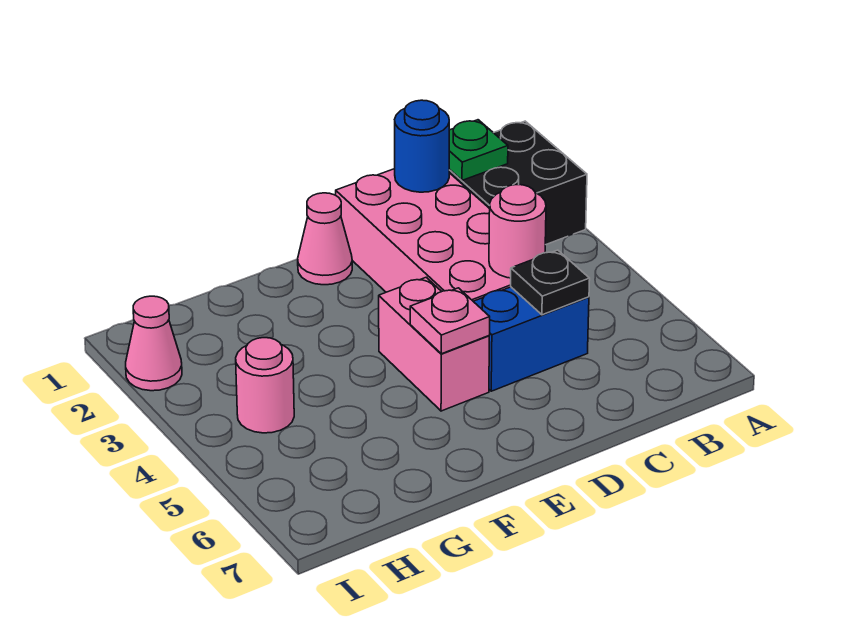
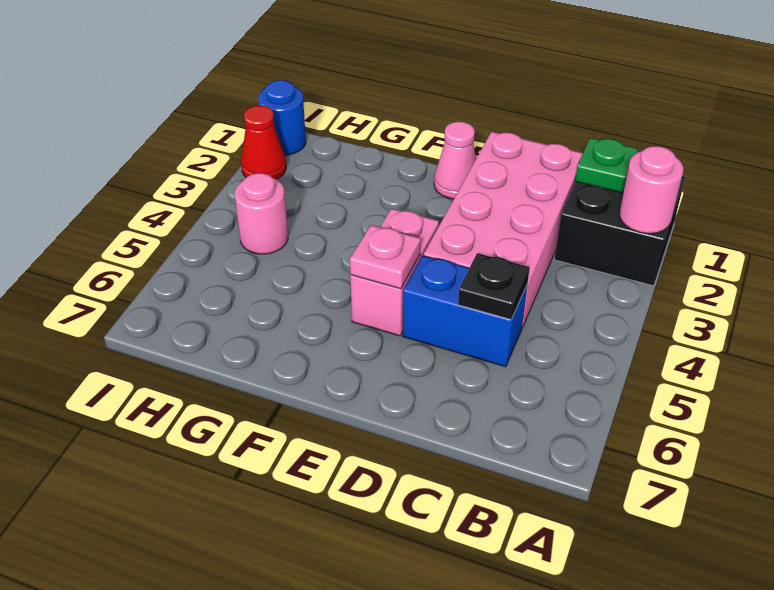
blue 1x1 round brick [395,100,449,192] -> blue 1x1 round brick moved to [258,80,306,155]
pink 1x1 round brick [489,185,546,278] -> pink 1x1 round brick moved to [619,146,683,233]
pink 1x1 cone [126,296,182,391] -> red 1x1 cone [241,106,286,179]

